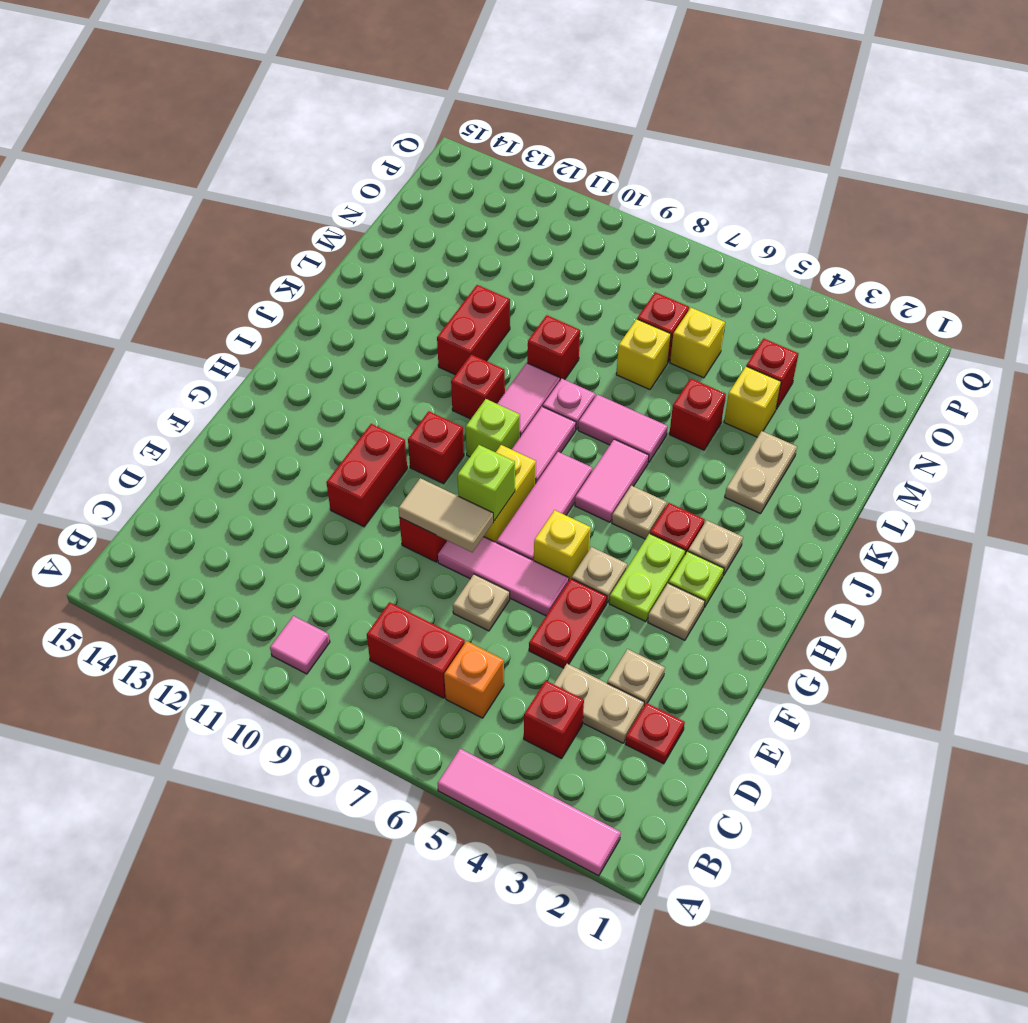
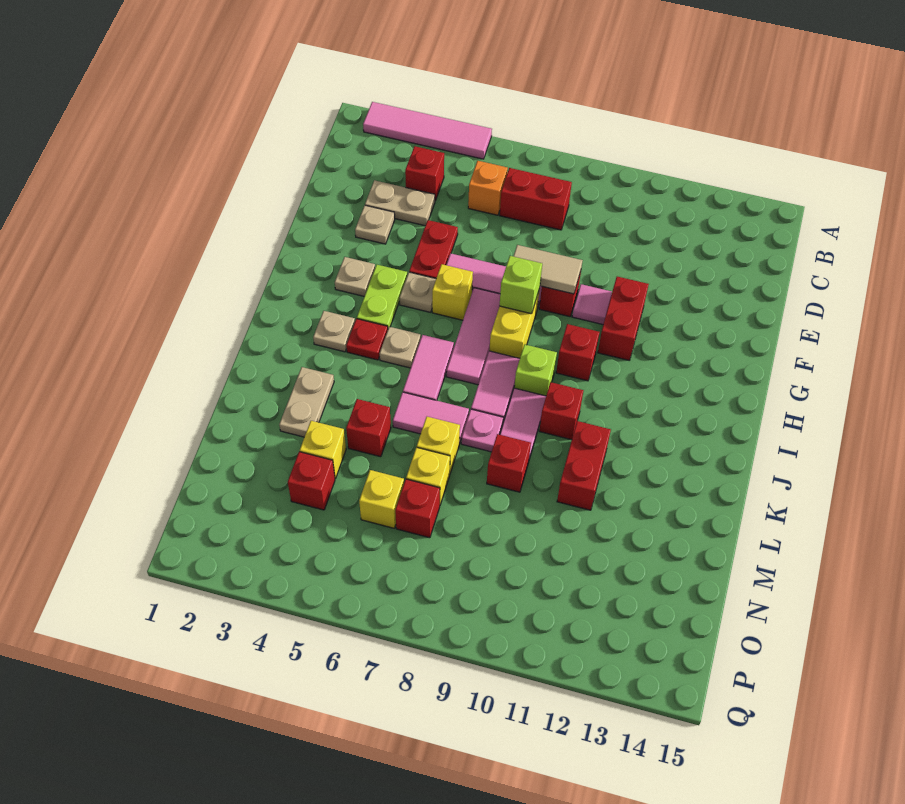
pink 1x1 tile [270,616,330,674] -> pink 1x1 tile moved to [572,284,612,324]
red 1x1 plate [625,703,685,764] -> none
tan 1x1 plate [453,574,510,631] -> none
lime 1x1 plate [669,551,724,608] -> none
none -> yellow 1x1 brick [417,417,460,473]

